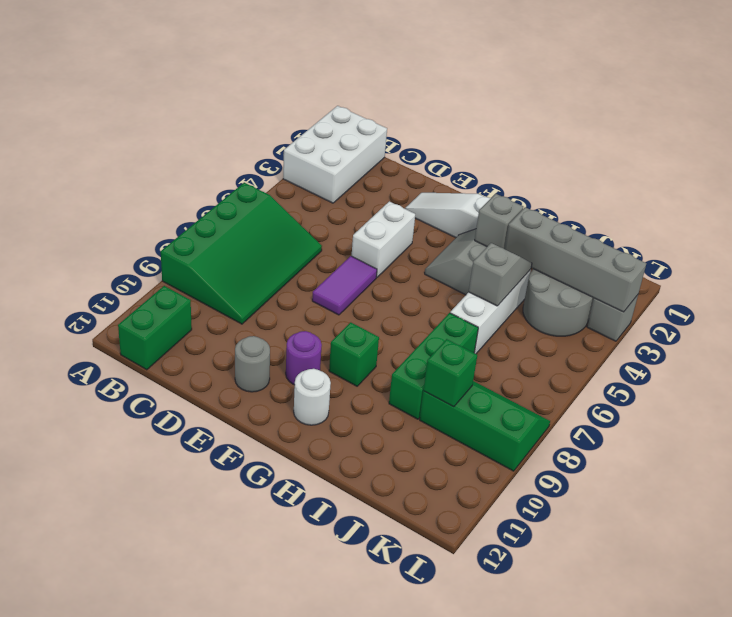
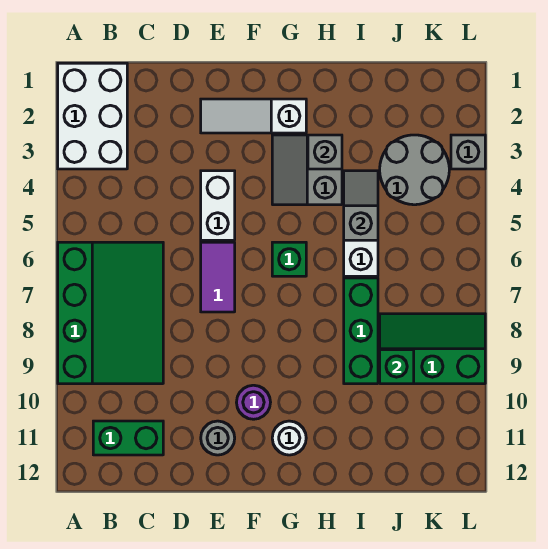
green 1x2 brick [118,286,192,370] -> green 1x2 brick turned to [93,421,163,455]
green 1x1 brick [329,322,379,386] -> green 1x1 brick moved to [272,242,306,276]
grey 1x4 brick [505,207,646,312] -> none

